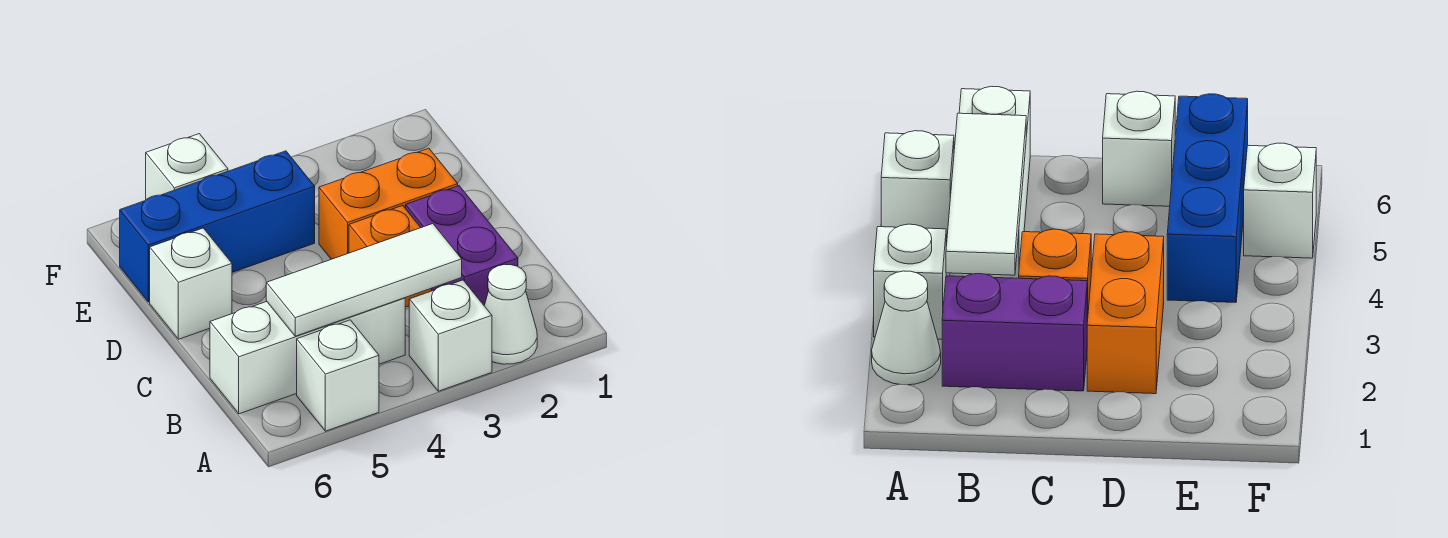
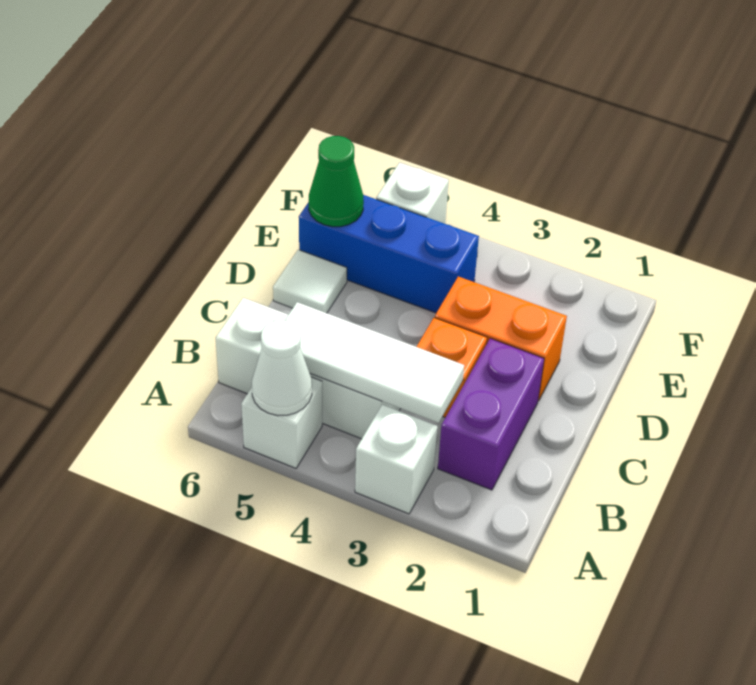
white 1x1 cone [484,264,537,364] -> white 1x1 cone moved to [252,320,312,416]
white 1x1 brick [150,228,232,339] -> white 1x1 tile [273,250,347,313]
none -> green 1x1 cone [309,136,364,227]

